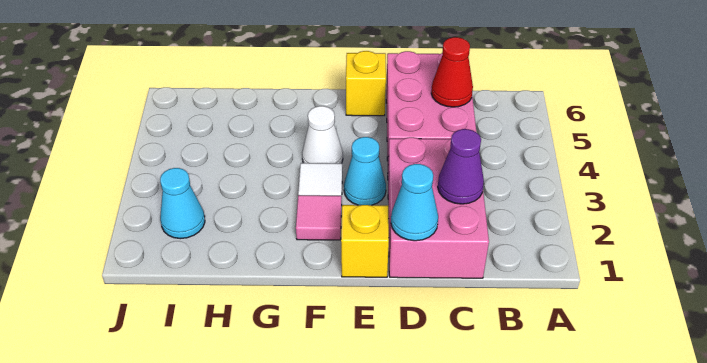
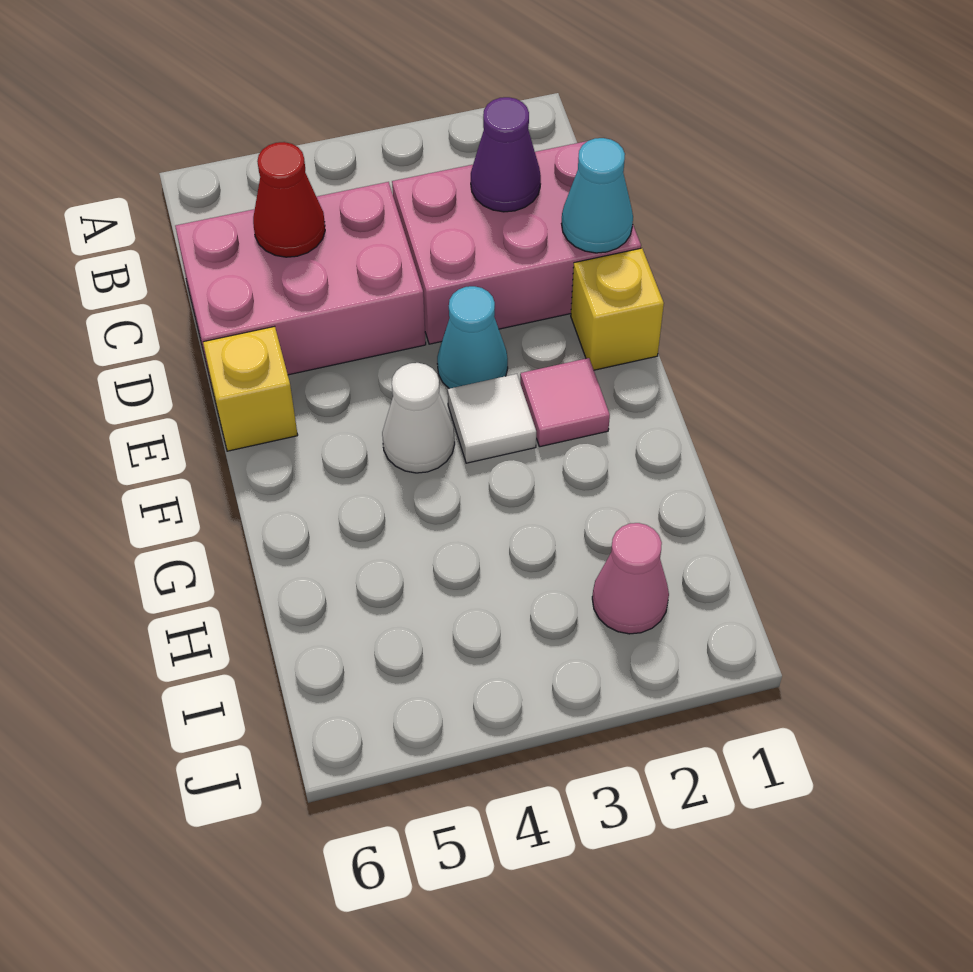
cyan 1x1 cone [160,168,205,239] -> pink 1x1 cone [592,523,669,634]

